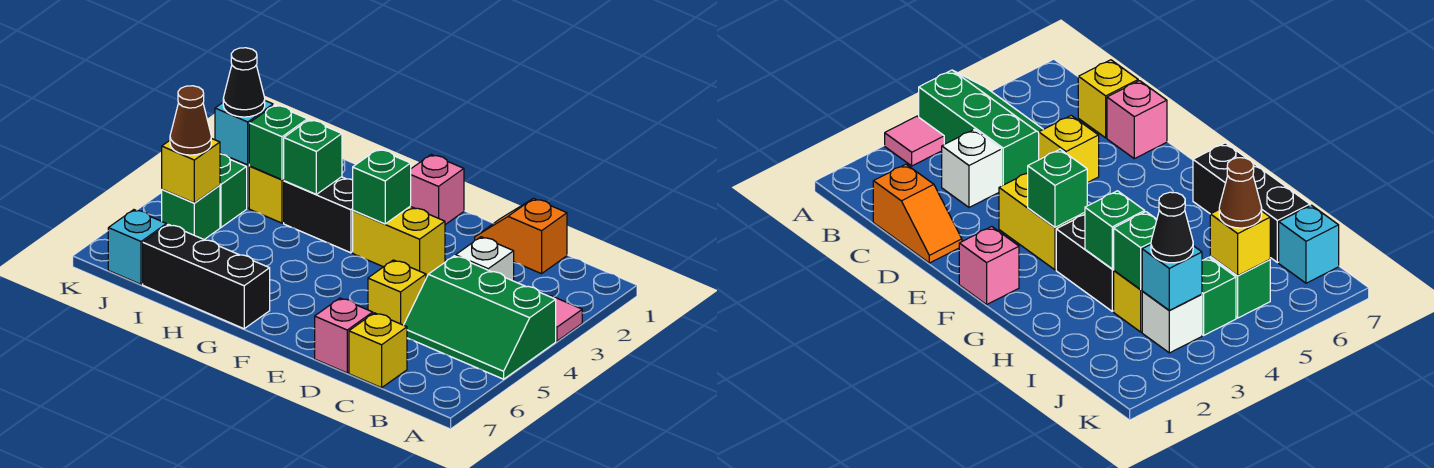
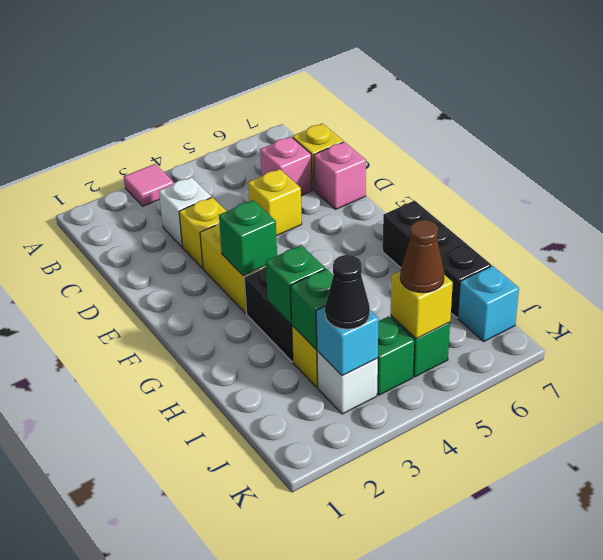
green 2x3 slope [404,256,556,379] -> none
orange 1x2 slope [475,198,567,274] -> none
none -> yellow 1x1 brick [179,197,227,268]
pink 1x1 brick [411,155,464,225] -> pink 1x1 brick moved to [260,137,312,196]

